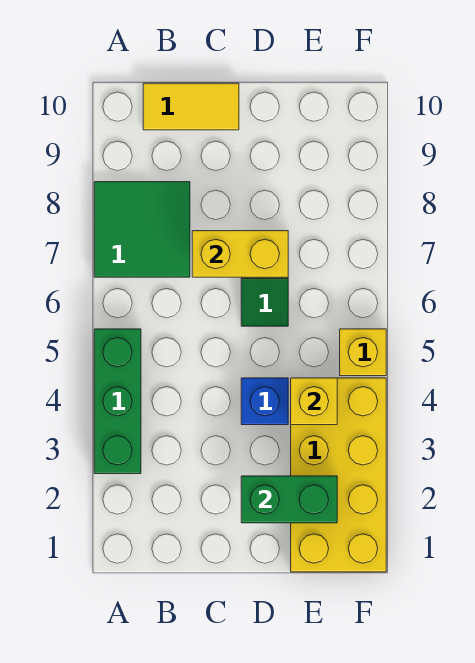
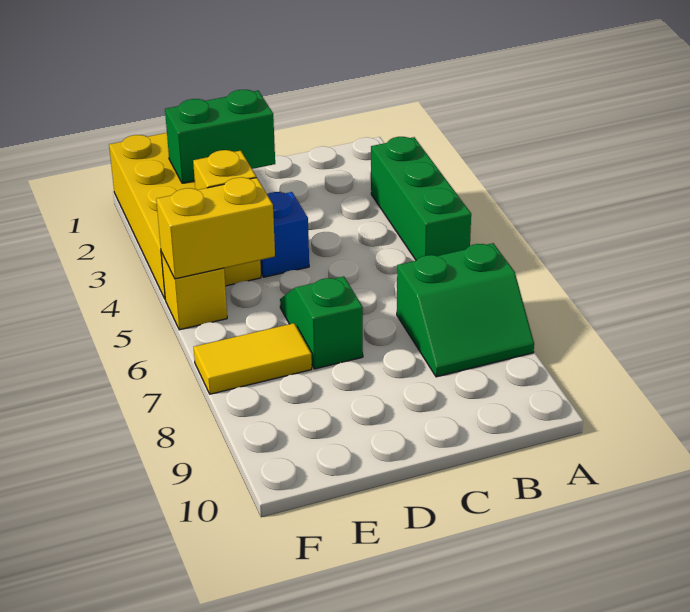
green 2x2 tile [94,182,190,277] -> green 2x2 slope [397,243,534,377]
yellow 1x2 tile [143,83,239,130] -> yellow 1x2 tile moved to [194,323,312,394]
yellow 1x2 brick [192,231,288,277] -> yellow 1x2 brick moved to [156,177,275,279]

